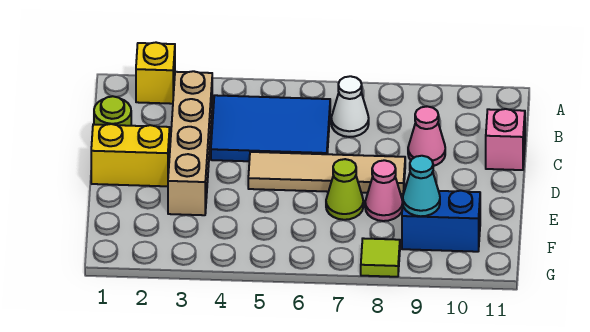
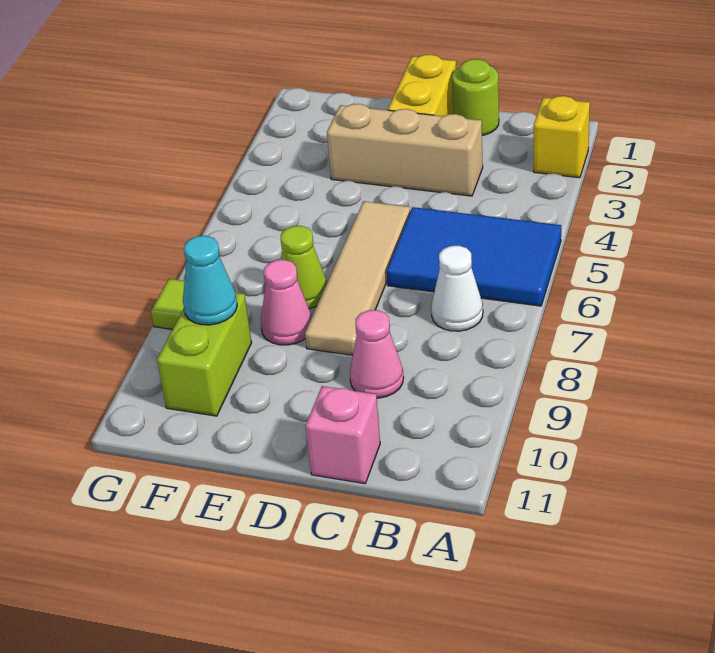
tan 1x4 brick [168,71,212,215] -> tan 1x3 brick [327,104,483,196]
blue 2x3 tile [211,95,330,161] -> blue 2x3 tile turned to [387,207,561,306]
blue 1x2 brick [402,190,480,252] -> lime 1x2 brick [157,293,252,416]

